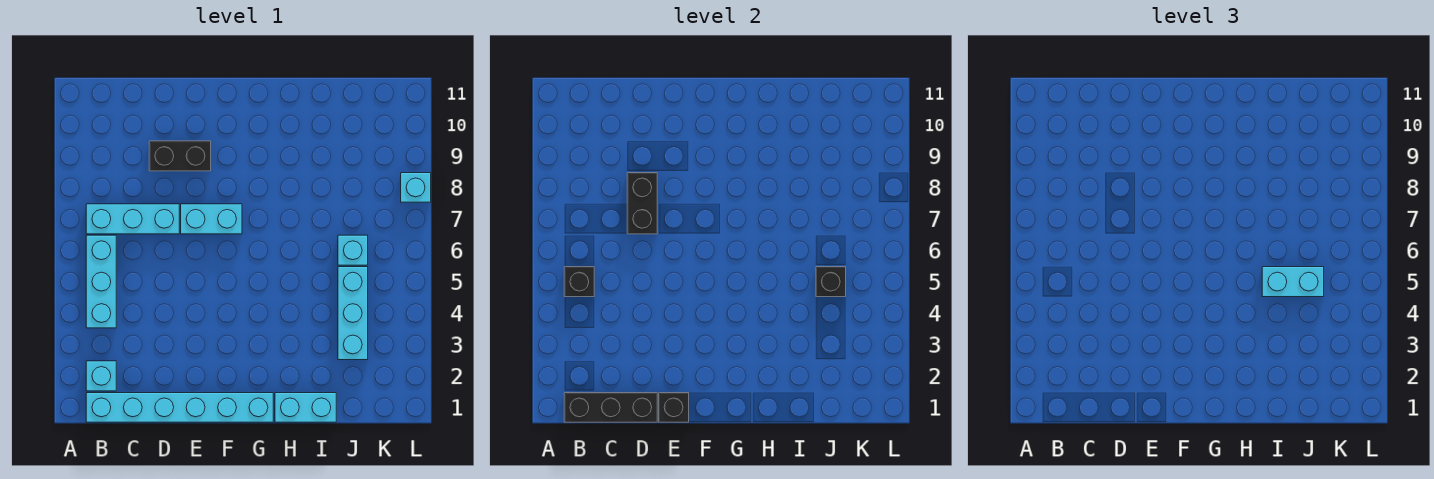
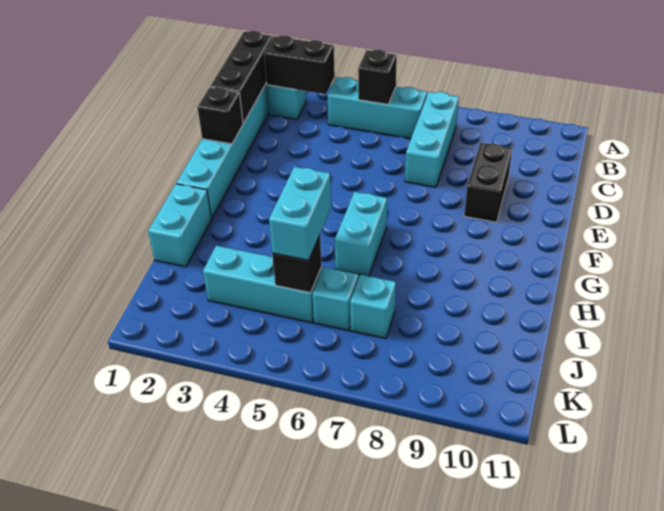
black 1x2 brick [627,173,657,234] -> black 1x2 brick moved to [264,36,335,94]
cyan 1x2 brick [181,204,242,234] -> cyan 1x2 brick moved to [335,192,387,276]
cyan 1x1 brick [401,173,431,202] -> cyan 1x1 brick moved to [350,275,396,339]

